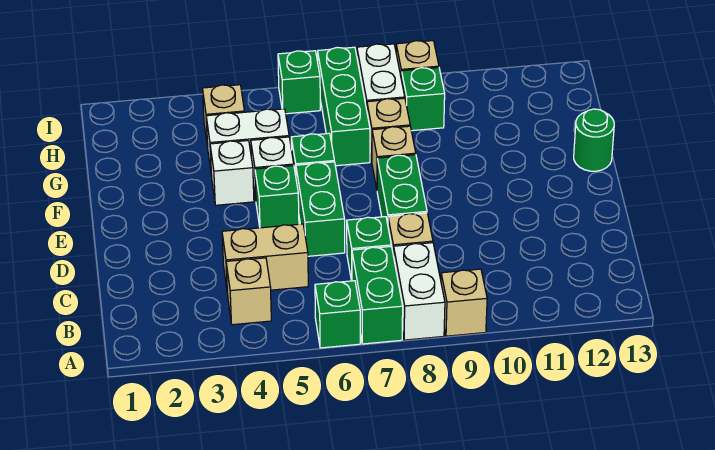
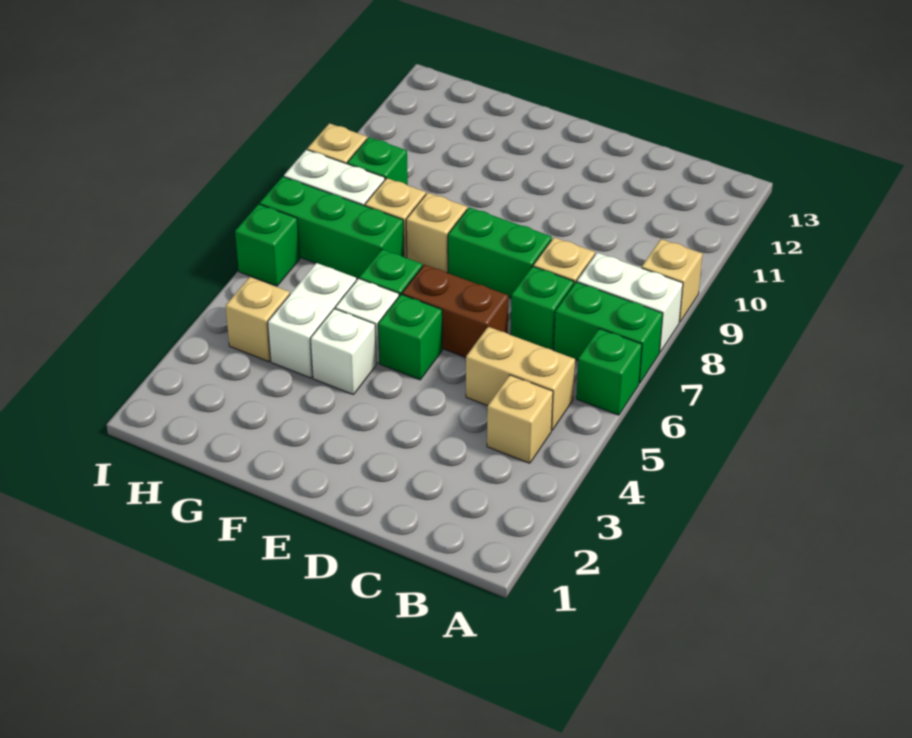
tan 1x2 brick [222,224,308,290] -> tan 1x2 brick turned to [466,327,575,430]
green 1x2 brick [296,162,345,256] -> brown 1x2 brick [402,265,508,357]
green 1x1 round brick [574,109,614,171] -> none

